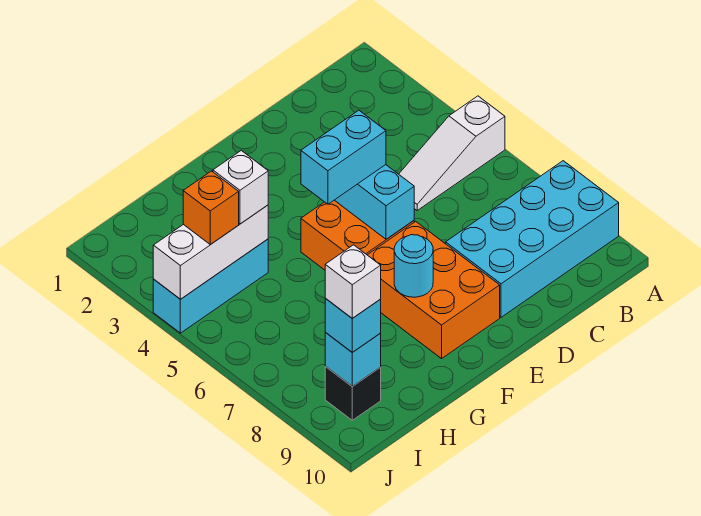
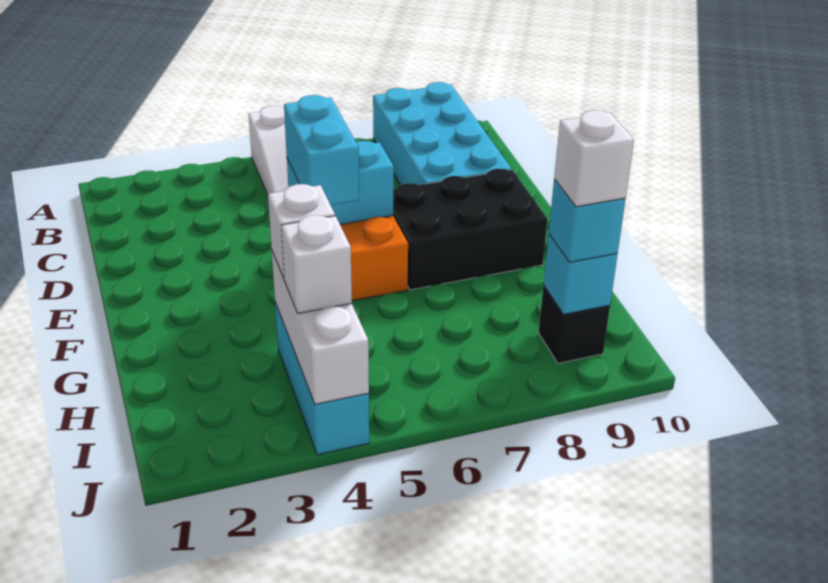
orange 2x3 brick [368,221,500,359] -> black 2x3 brick [393,169,547,290]
cyan 1x1 round brick [394,235,433,297] -> none
orange 1x1 brick [183,171,239,245] -> white 1x1 brick [281,215,352,313]

